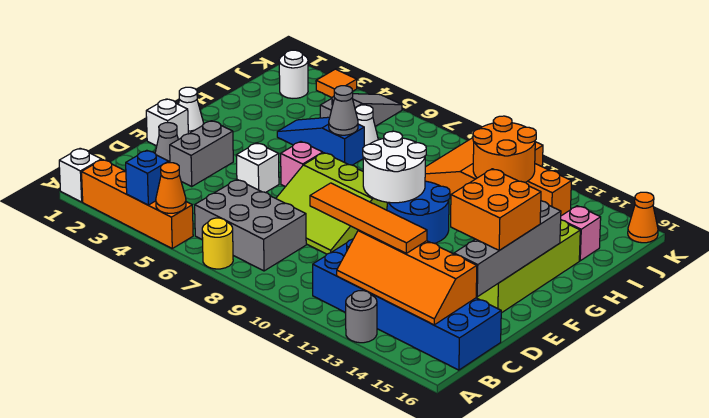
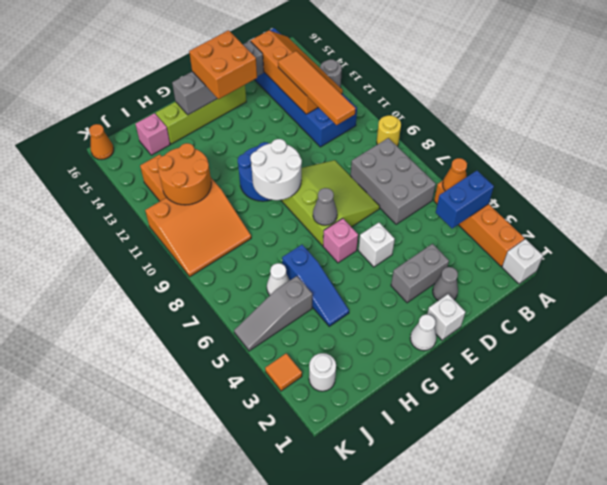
blue 1x1 brick [126,150,169,205] -> blue 1x2 brick [436,171,494,228]
yellow 1x1 round brick [202,218,233,269] -> yellow 1x1 round brick moved to [377,115,401,146]
grey 1x1 cone [329,86,358,135] -> grey 1x1 cone moved to [313,188,337,225]

